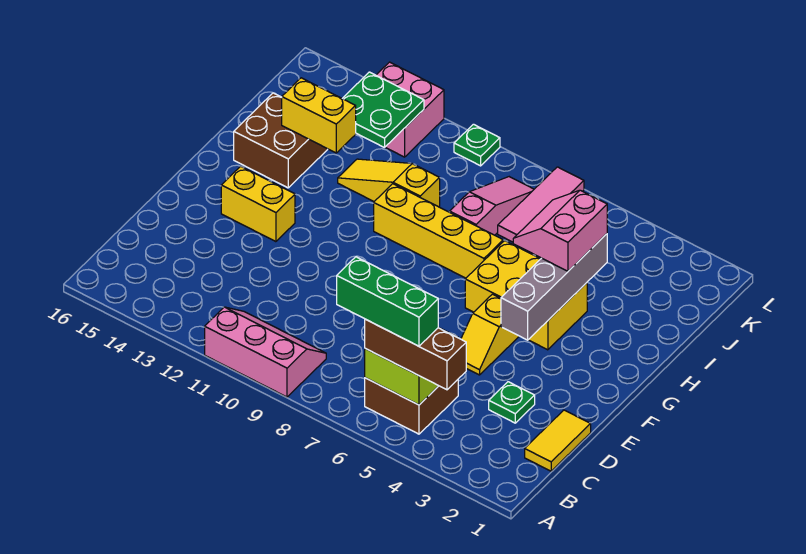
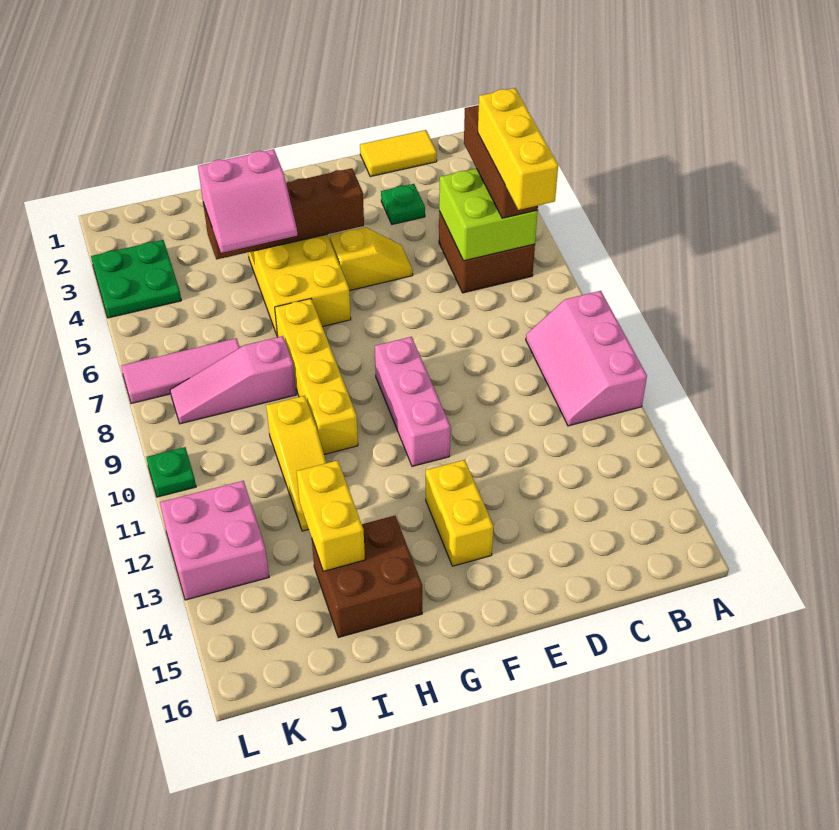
green 1x3 brick [337,257,438,346] -> yellow 1x3 brick [478,88,558,210]
grey 1x4 brick [501,234,607,340] -> brown 1x4 brick [203,168,364,259]
none -> pink 1x3 brick [375,337,450,466]
green 2x2 plate [342,72,424,148] -> green 2x2 plate moved to [91,240,181,318]

